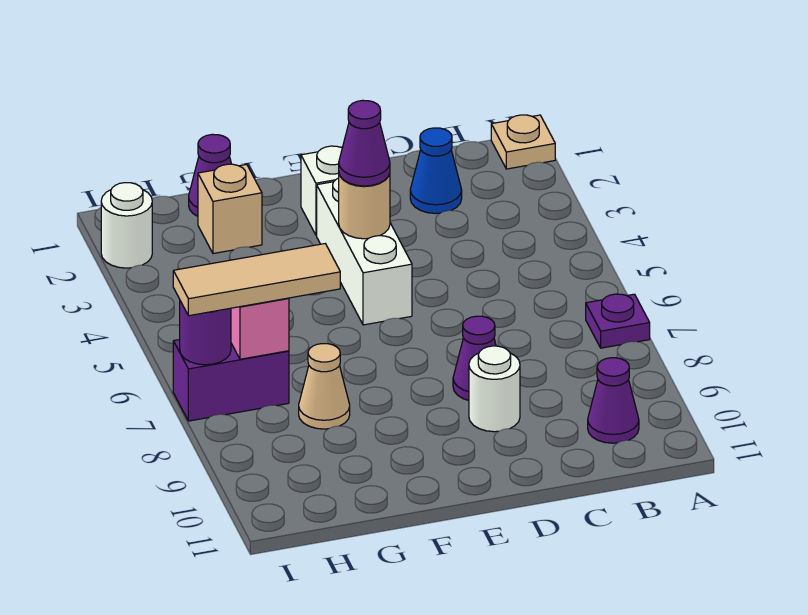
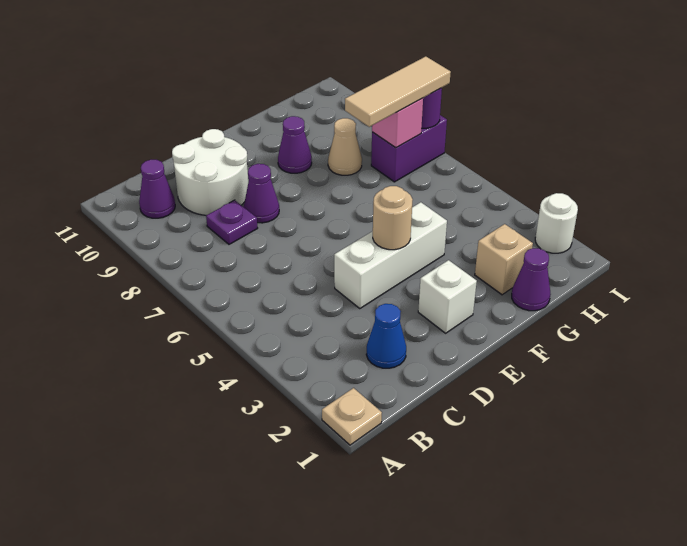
purple 1x1 plate [586,294,650,348] -> purple 1x1 plate moved to [206,200,258,244]
white 1x1 round brick [469,346,520,432] -> white 2x2 round brick [172,129,248,215]
white 1x3 brick [317,178,412,325] -> white 1x3 brick turned to [334,202,447,309]
purple 1x1 cone [339,100,390,186] -> purple 1x1 cone moved to [278,116,312,173]

